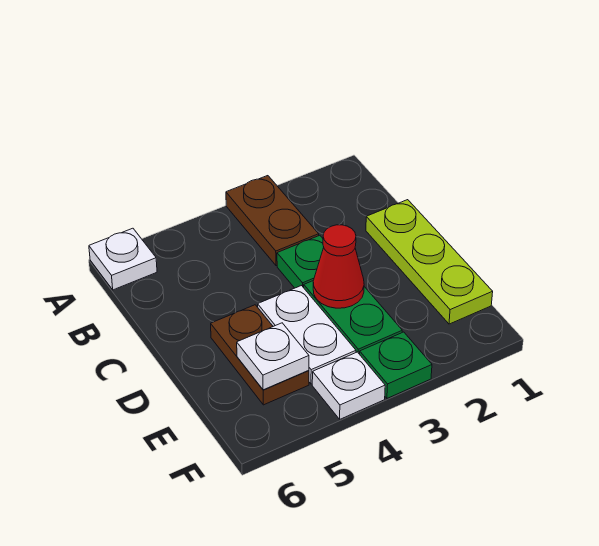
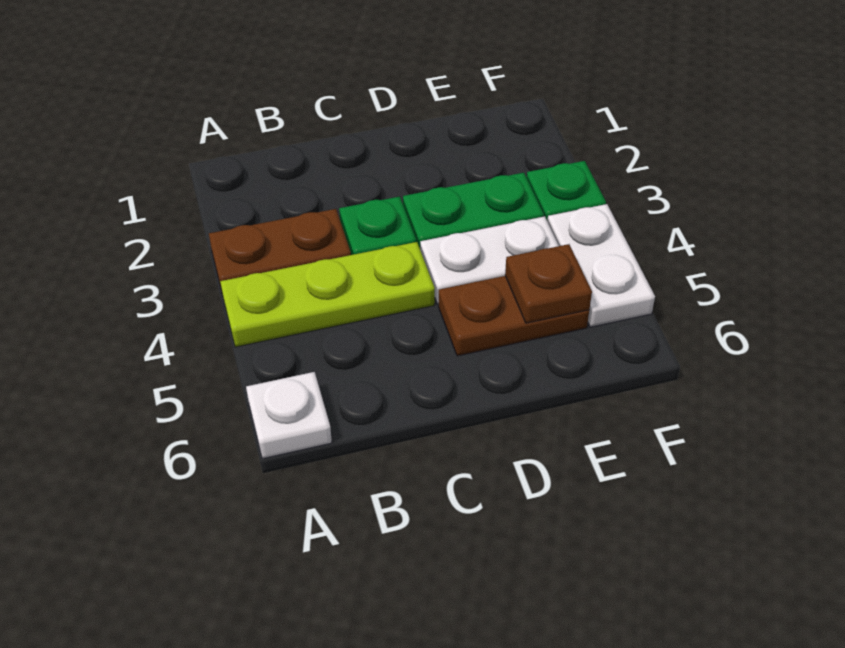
lime 1x3 plate [366,200,493,324] -> lime 1x3 plate moved to [220,242,435,347]
red 1x1 cone [313,225,364,308] -> none
white 1x1 plate [237,323,309,390] -> brown 1x1 plate [505,244,592,323]
white 1x1 plate [312,352,385,419] -> white 1x2 plate [547,204,655,327]

